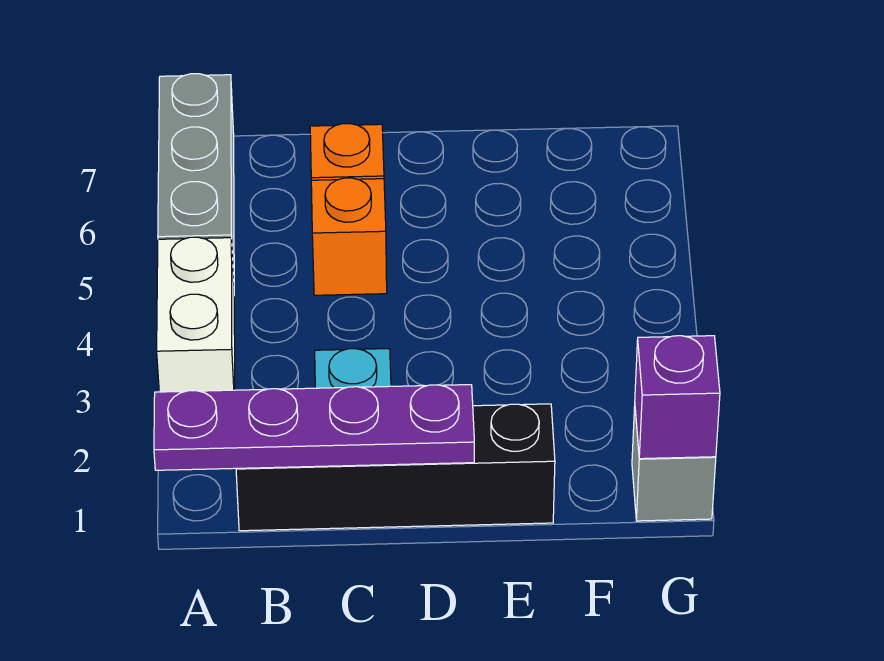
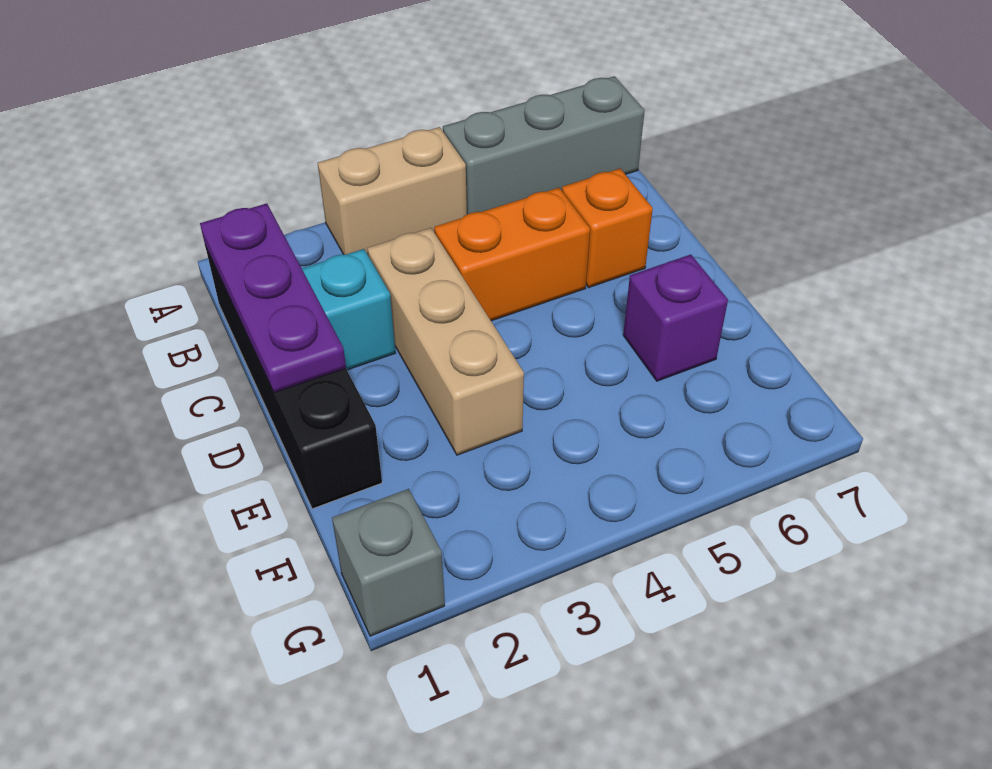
purple 1x4 plate [154,385,474,470] -> purple 1x3 plate [200,203,346,393]
white 1x2 brick [157,237,235,392] -> tan 1x2 brick [318,127,467,255]
none -> tan 1x3 brick [367,228,524,455]
orange 1x1 brick [311,178,387,295] -> orange 1x2 brick [434,188,590,321]
purple 1x1 brick [635,336,720,459] -> purple 1x1 brick moved to [623,255,728,381]

